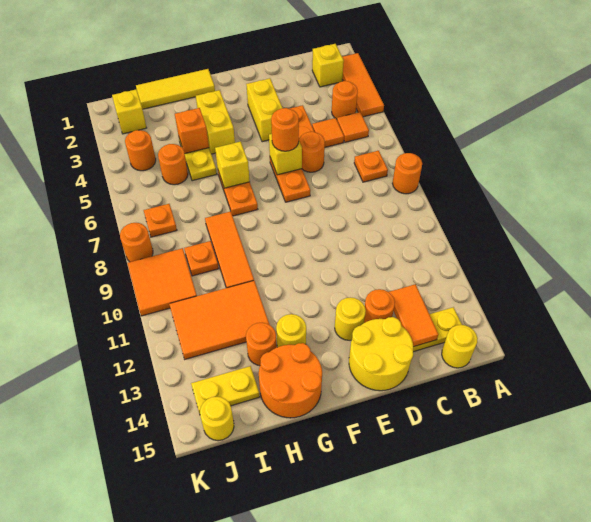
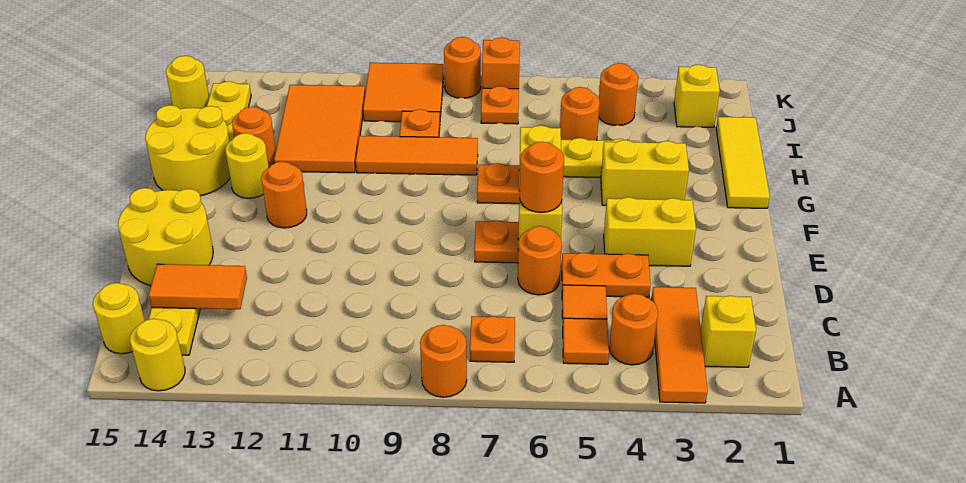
orange 1x3 tile [342,53,384,117] -> orange 1x3 tile turned to [652,287,708,403]
orange 1x1 round brick [364,289,395,323] -> orange 1x1 round brick moved to [261,162,307,228]
yellow 1x1 round brick [335,297,366,340] -> yellow 1x1 round brick moved to [130,319,185,391]
orange 2x2 round brick [259,343,322,418] -> yellow 2x2 round brick [145,105,230,196]
orange 1x1 brick [175,108,209,154] -> orange 1x1 brick moved to [482,38,520,89]

